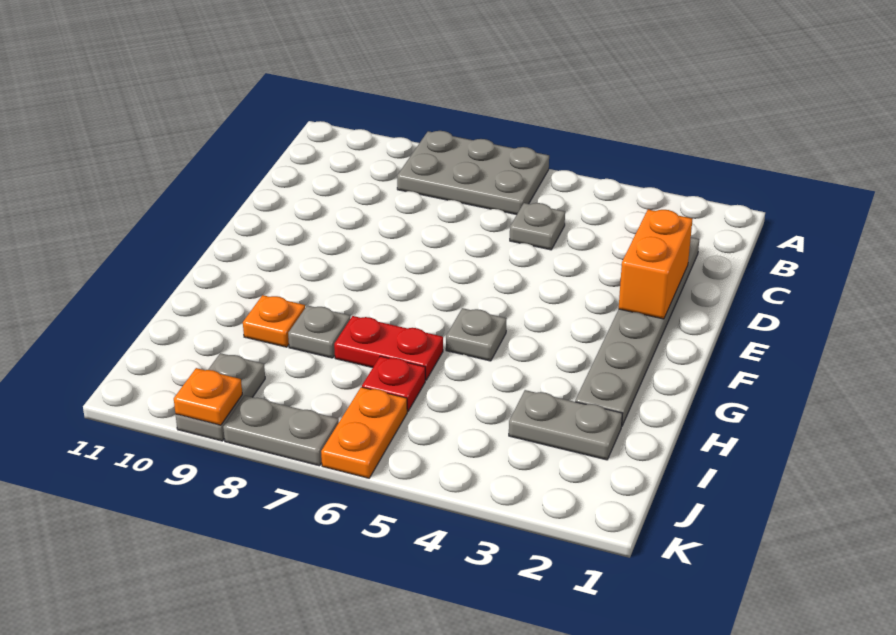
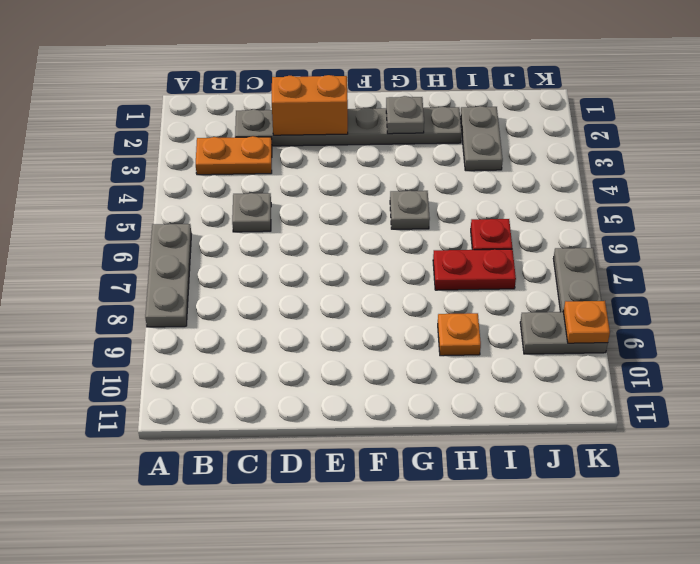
grey 2x3 plate [397,131,549,215] -> grey 1x3 plate [145,224,191,327]
red 1x2 plate [334,316,443,380] -> red 1x2 plate turned to [433,249,516,290]
grey 1x1 plate [288,305,350,358] -> grey 1x1 plate moved to [386,96,424,134]
orange 1x2 plate [321,387,407,478] -> orange 1x2 plate moved to [196,136,272,175]

